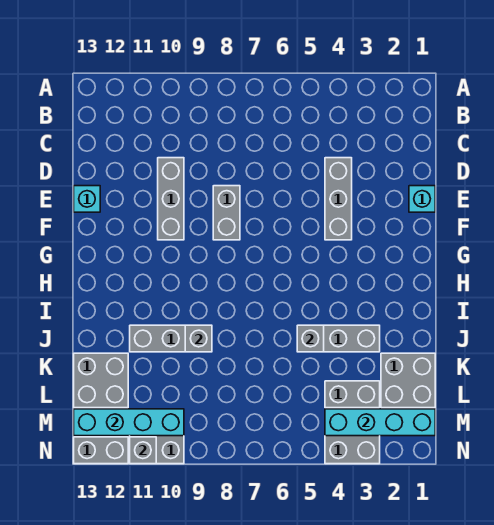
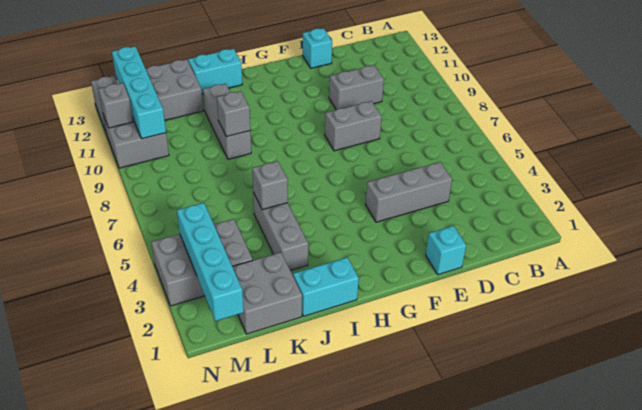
grey 1x3 brick [158,158,184,240] -> grey 1x2 brick [329,65,384,110]
none -> cyan 1x2 brick [293,257,359,316]
none -> cyan 1x2 brick [188,49,242,94]

